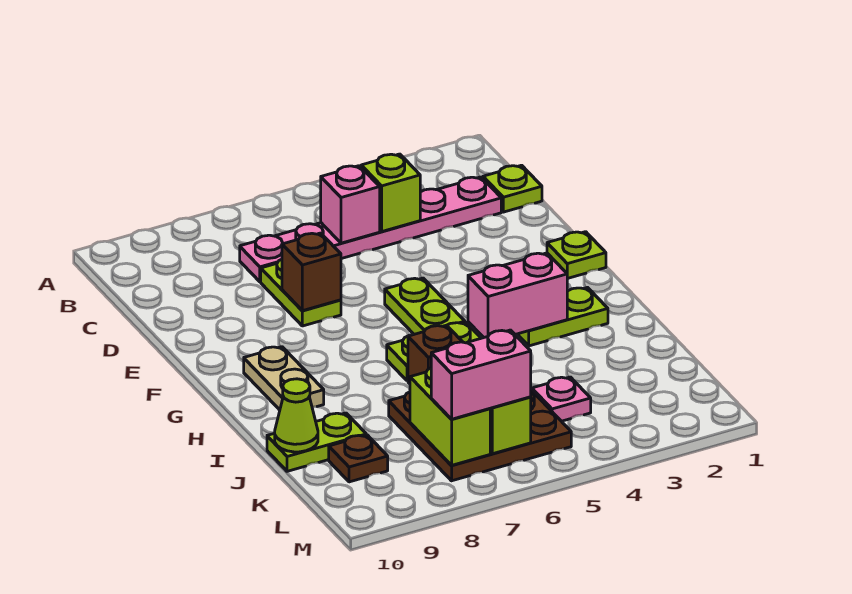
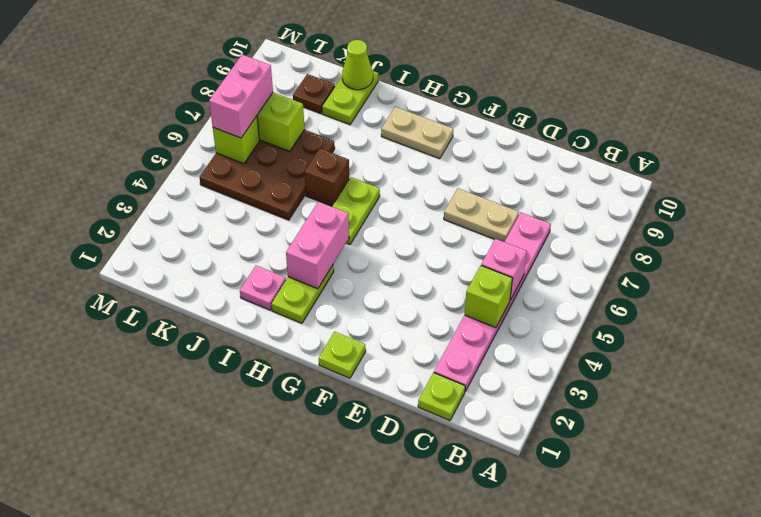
lime 1x2 plate [261,259,341,326] -> tan 1x2 plate [444,188,519,242]
brown 1x1 brick [282,233,341,311] -> none
lime 1x2 plate [385,278,465,334] -> none
pink 1x1 plate [532,377,591,421] -> pink 1x1 plate moved to [240,266,286,310]

